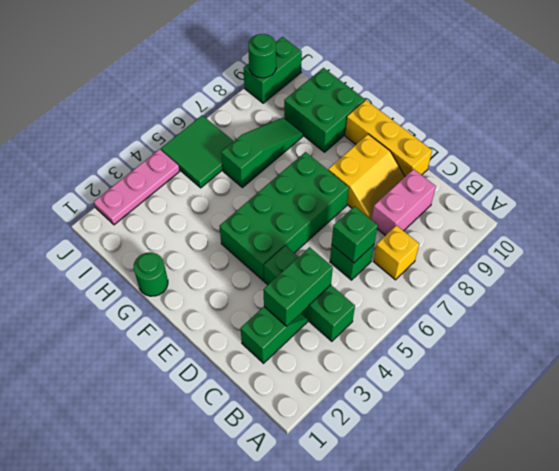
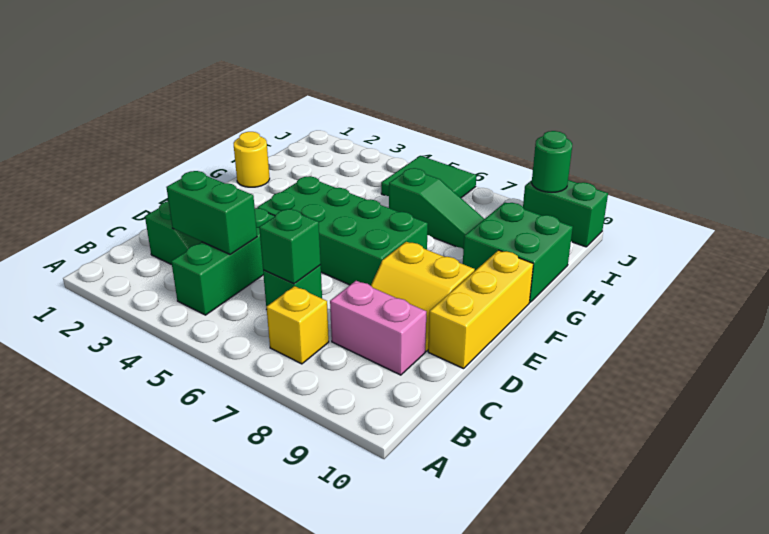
green 1x1 round brick [134,252,168,296] -> yellow 1x1 round brick [234,132,270,187]
pink 1x3 plate [94,149,180,225] -> none

